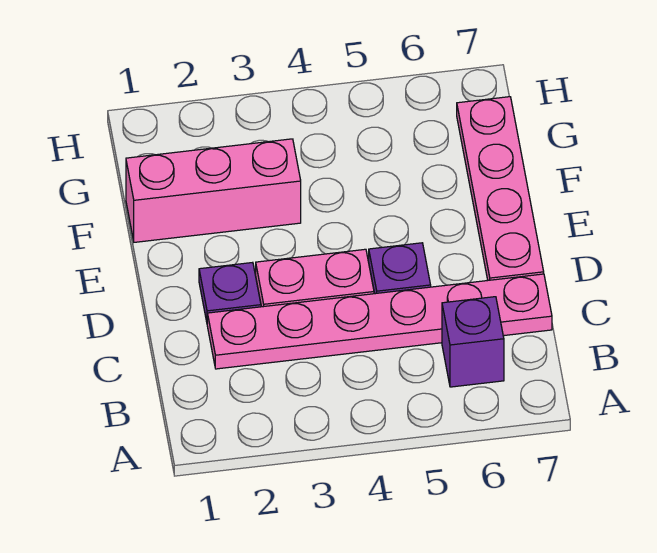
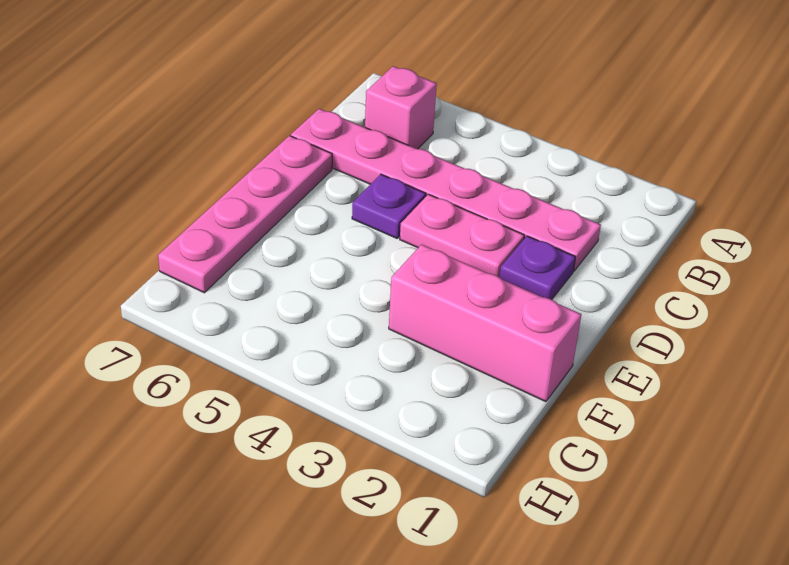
purple 1x1 brick [442,297,504,387] -> pink 1x1 brick [365,66,437,149]

